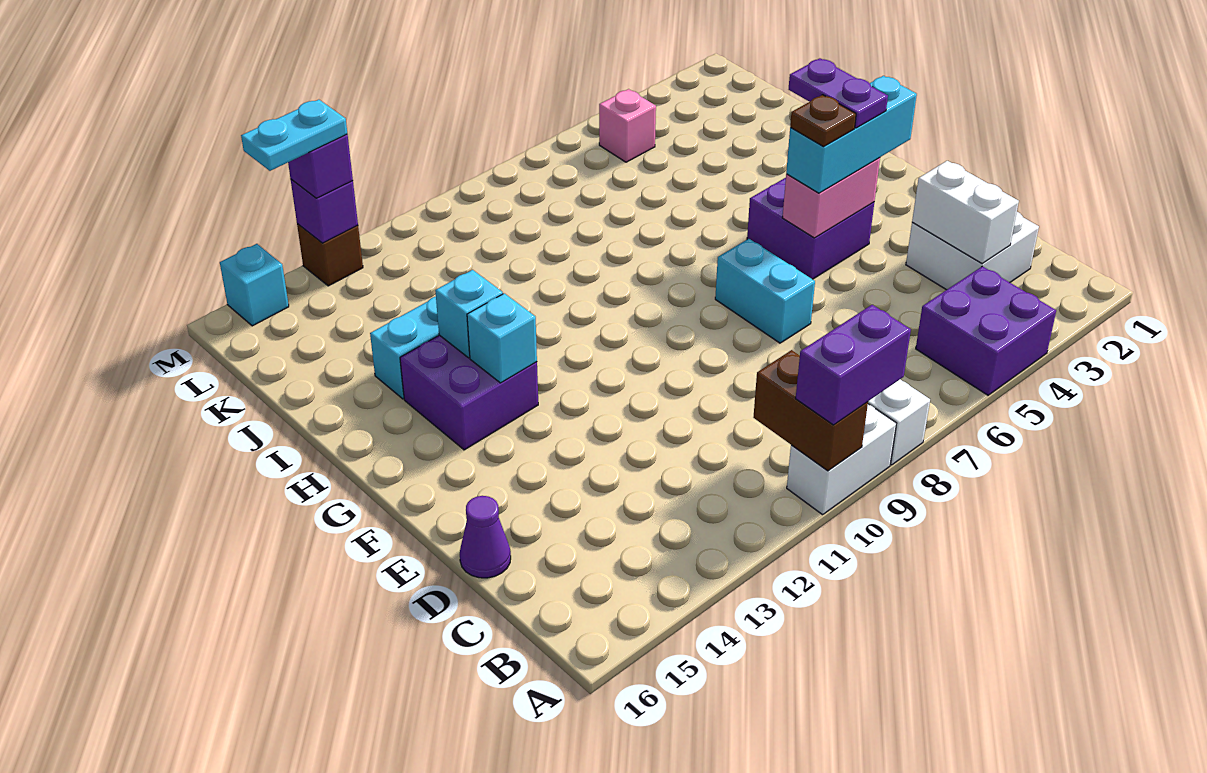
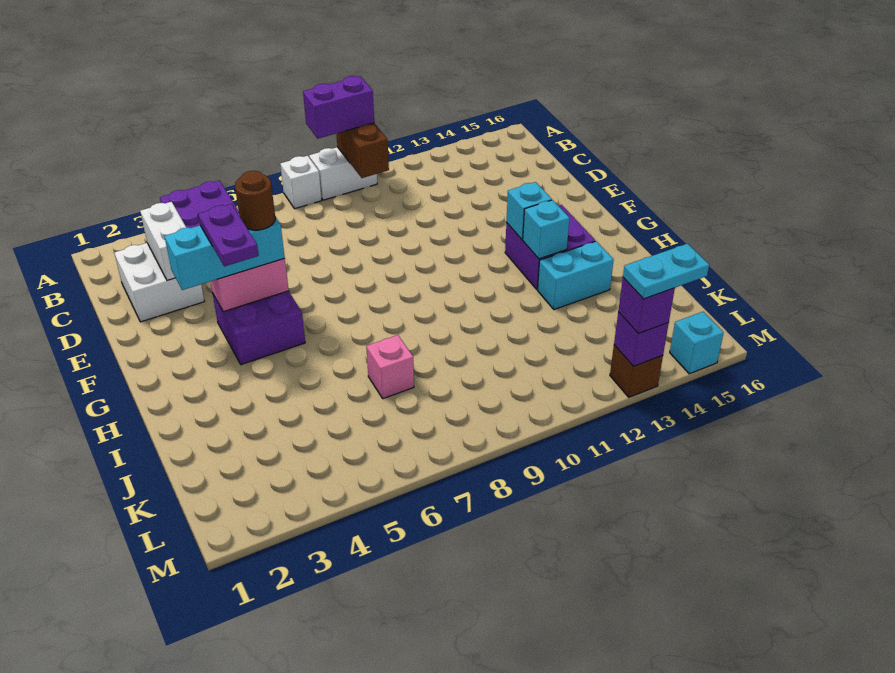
purple 1x1 cone [460,496,511,578] -> none
cyan 1x2 brick [715,239,815,343] -> none
brown 1x1 plate [790,95,856,147] -> brown 1x1 round brick [235,171,275,230]
pink 1x1 brick [599,89,656,162] -> pink 1x1 brick moved to [366,335,414,399]

